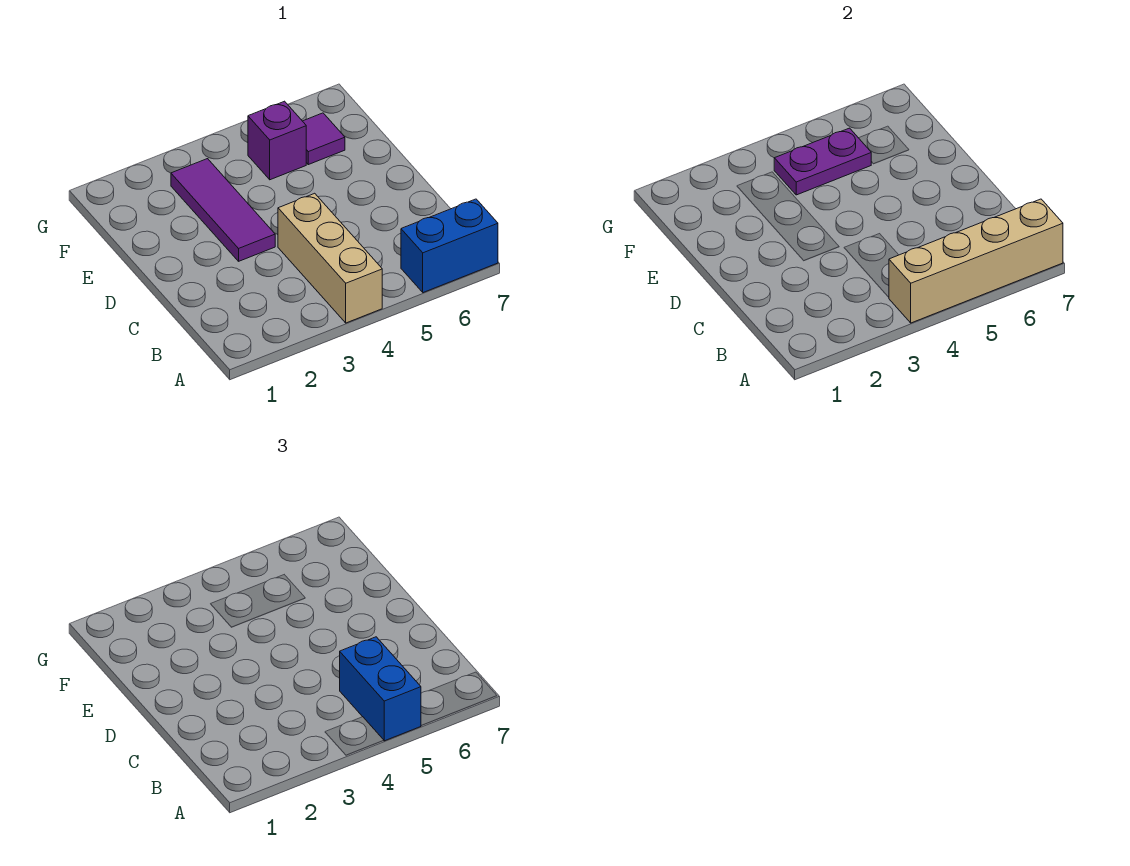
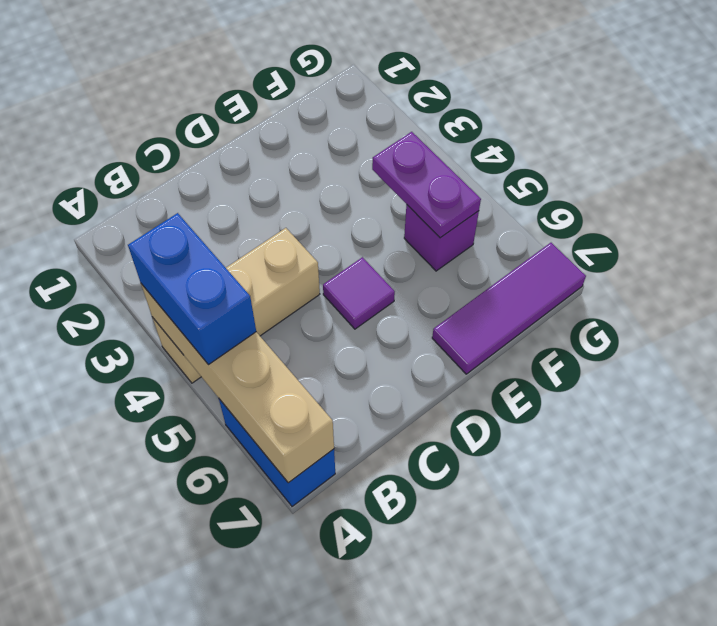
blue 1x2 brick [340,637,421,741] -> blue 1x2 brick turned to [128,213,256,365]
purple 1x3 tile [171,159,275,261] -> purple 1x3 tile moved to [432,243,586,374]
purple 1x1 tile [303,113,345,165] -> purple 1x1 tile moved to [323,257,395,329]

